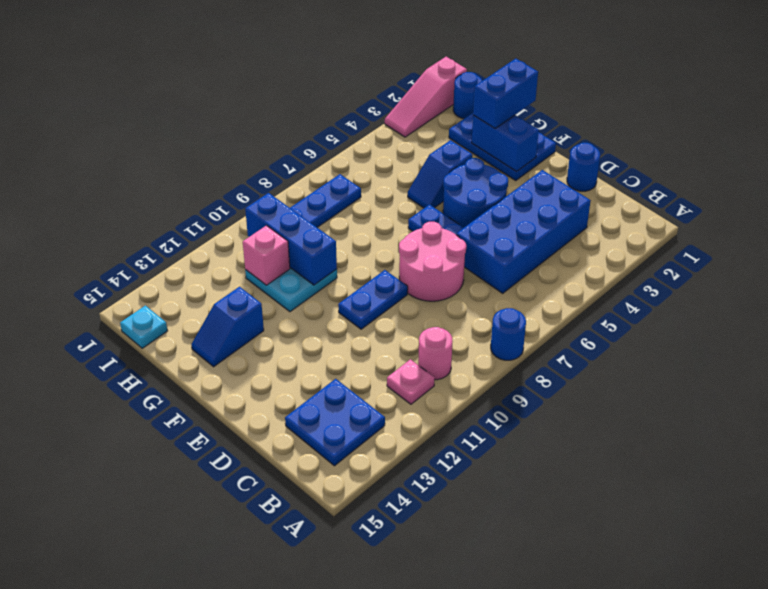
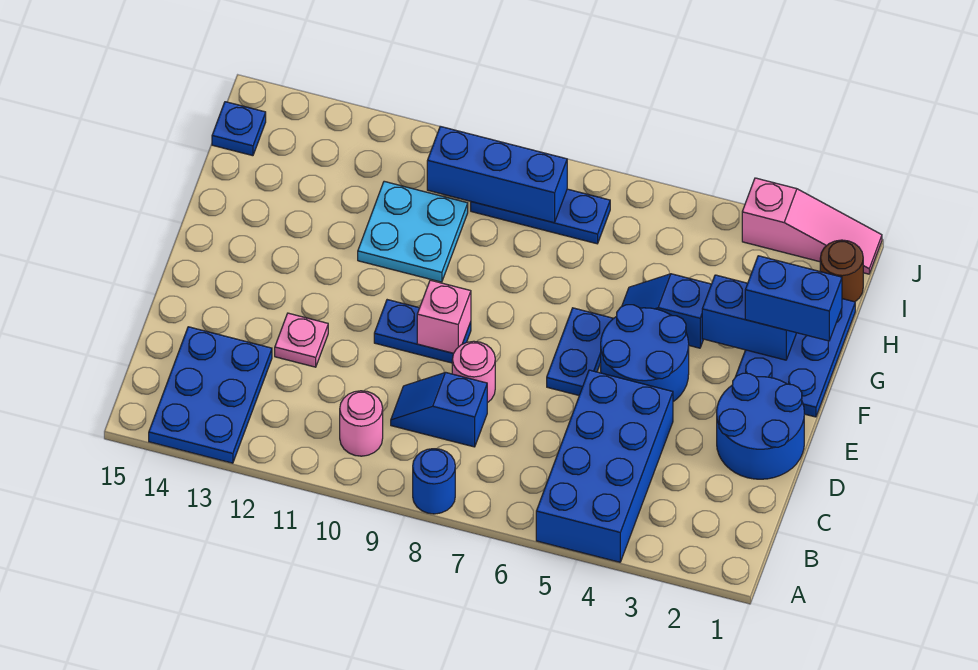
pink 1x1 plate [387,359,435,404] -> pink 1x1 plate moved to [275,313,328,367]
blue 2x2 plate [285,379,385,466] -> blue 2x3 plate [149,327,272,463]
blue 2x4 brick [456,170,591,293] -> blue 2x4 brick turned to [536,370,673,562]
blue 1x1 round brick [567,143,600,191] -> blue 2x2 round brick [717,373,804,479]
pink 2x2 round brick [399,222,466,301] -> pink 1x1 round brick [452,341,495,403]
blue 1x2 brick [472,115,539,172] -> blue 1x2 brick turned to [702,275,796,360]
blue 1x3 brick [245,193,337,285] -> blue 1x3 brick turned to [427,126,567,223]
blue 1x2 slope [191,287,264,367] -> blue 1x2 slope moved to [391,372,487,447]
pink 1x1 brick [243,225,290,285] -> pink 1x1 brick moved to [417,280,471,353]
blue 1x1 round brick [453,72,483,119] -> brown 1x1 round brick [820,240,863,302]
cyan 1x1 plate [120,306,167,348] -> blue 1x1 plate [212,102,266,156]
pink 1x3 slope [385,57,467,137] -> pink 1x3 slope turned to [742,178,882,274]

